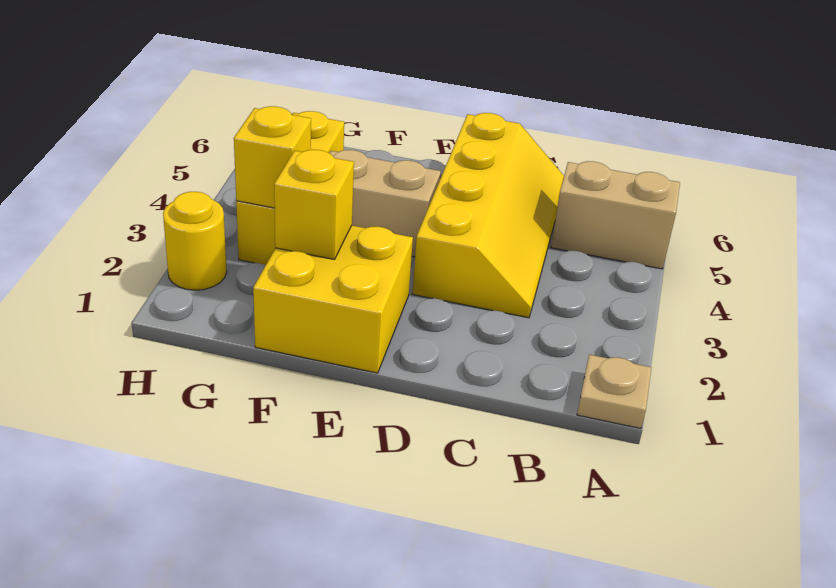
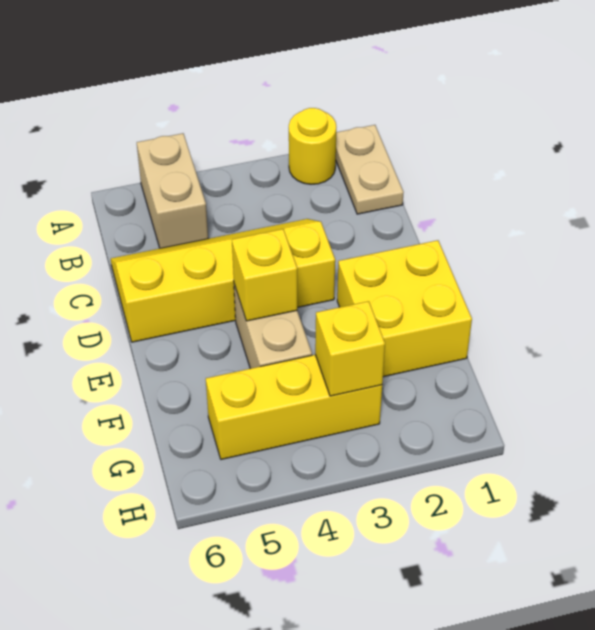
tan 1x1 plate [577,355,652,429] -> tan 1x2 plate [336,125,404,214]
yellow 1x1 brick [274,150,354,259] -> yellow 1x1 brick moved to [232,229,297,321]
yellow 1x1 round brick [163,192,227,290] -> yellow 1x1 round brick moved to [289,108,336,184]

